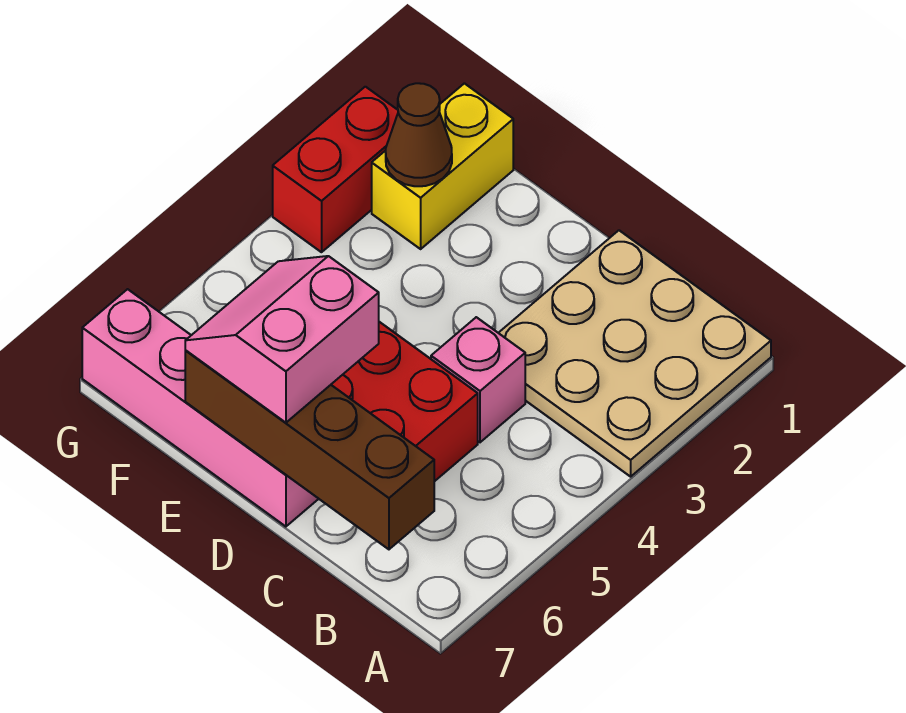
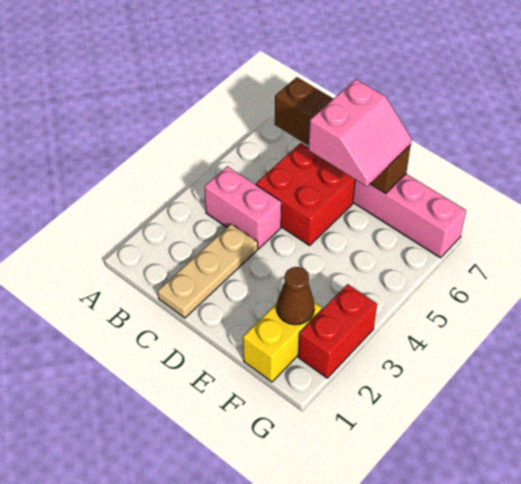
tan 3x3 plate [499,230,771,477] -> tan 1x3 plate [158,224,258,318]
pink 1x1 brick [431,317,525,442] -> pink 1x2 brick [205,166,281,249]

